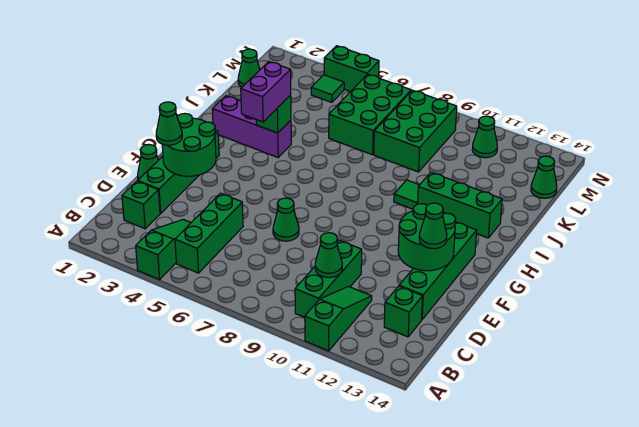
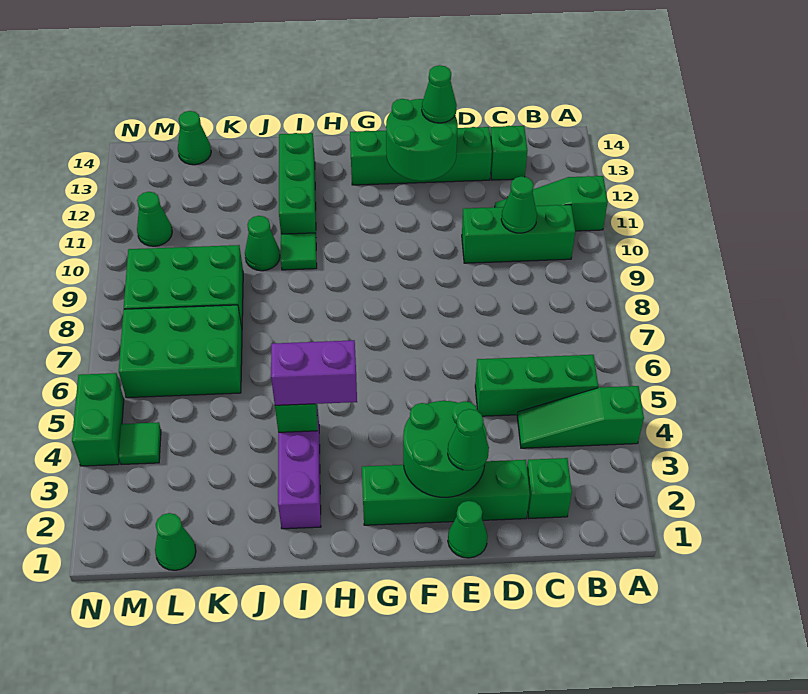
green 1x1 cone [273,198,299,241] -> green 1x1 cone moved to [245,216,280,271]

